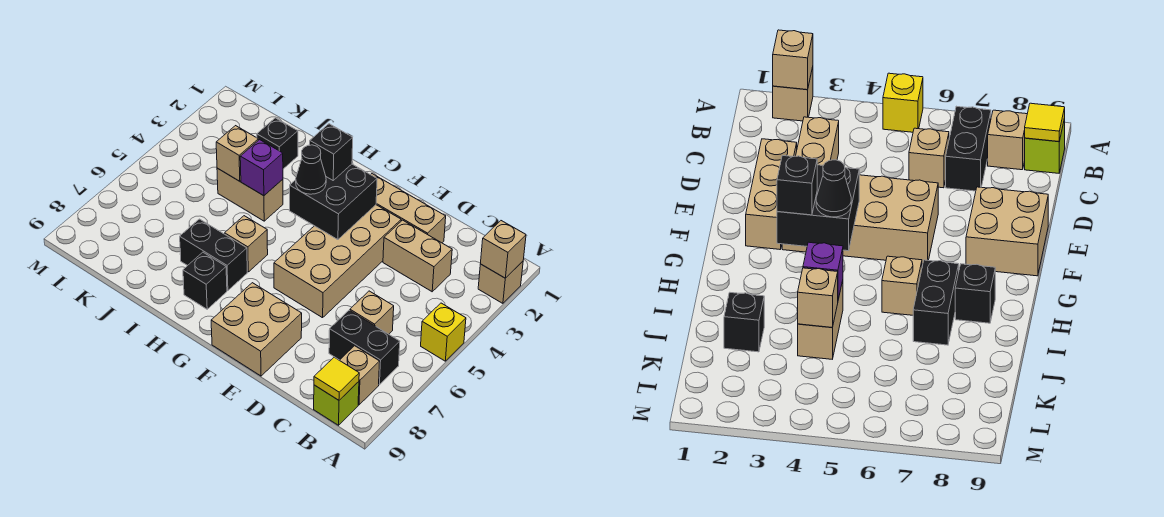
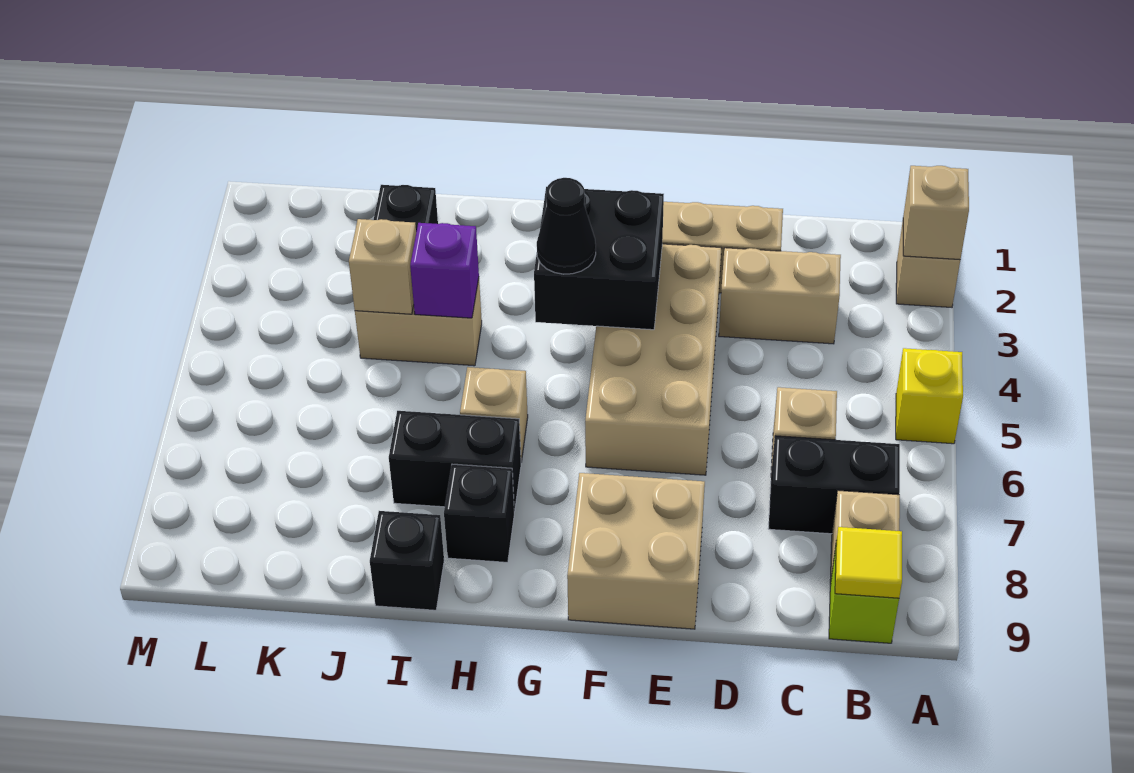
black 1x1 brick [310,124,353,180] -> black 1x1 brick moved to [370,511,444,610]

